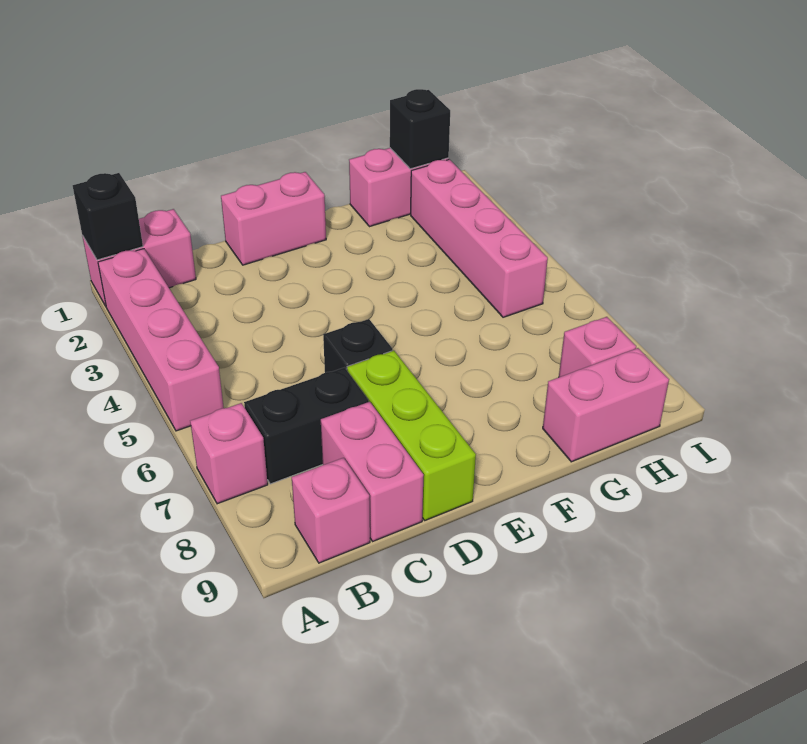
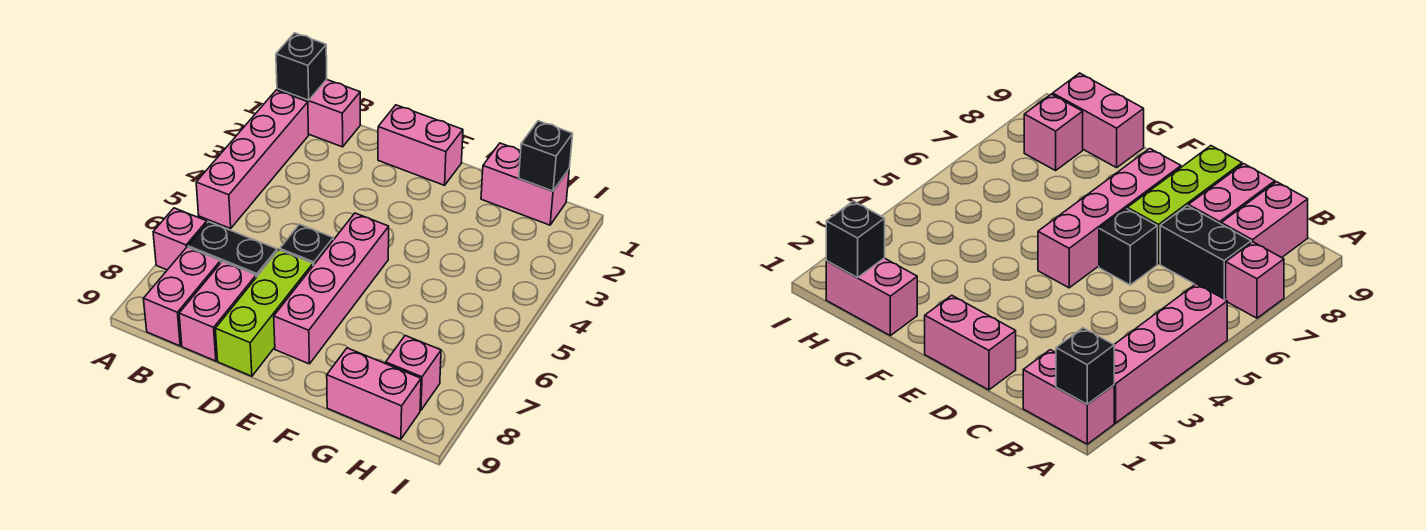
pink 1x1 brick [292,458,370,563] -> pink 1x2 brick [143,247,221,346]
pink 1x4 brick [411,159,548,317] -> pink 1x4 brick moved to [274,213,389,364]

